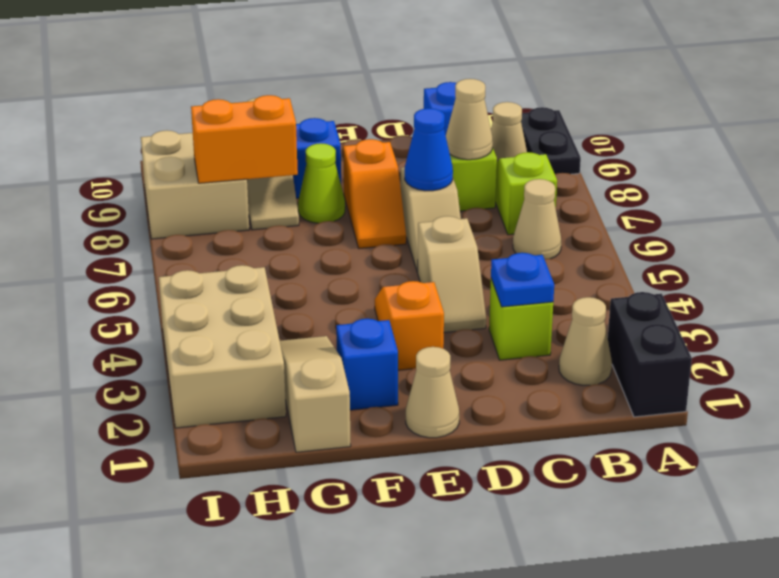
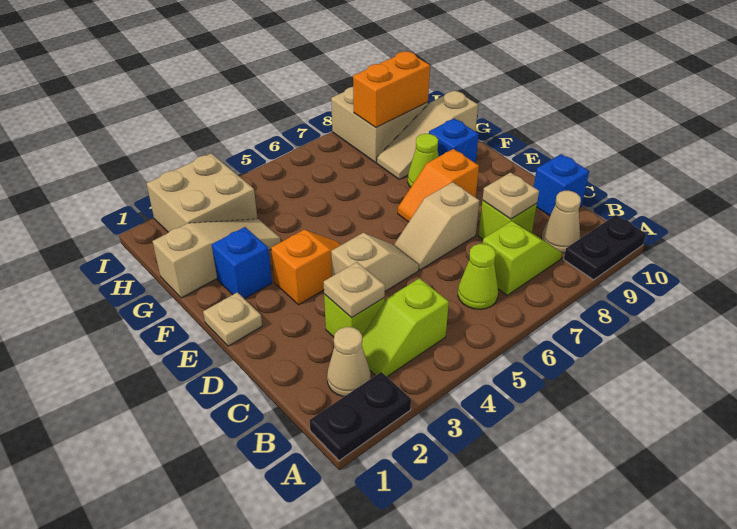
black 1x2 brick [608,292,692,417] -> black 1x2 plate [309,372,411,461]
none -> lime 1x2 slope [362,278,449,377]
tan 1x1 cone [513,179,561,259] -> lime 1x1 cone [458,244,498,309]
blue 1x1 plate [491,253,554,307] -> tan 1x1 plate [324,262,385,318]
tan 1x1 cone [446,79,493,160] -> tan 1x1 plate [483,172,539,219]
tan 1x2 slope [417,216,486,332] -> tan 1x2 slope turned to [331,233,419,291]
blue 1x1 cone [405,108,453,191] -> none
tan 1x1 cone [406,347,459,438] -> tan 1x1 plate [203,292,262,346]
orange 1x2 brick [191,95,298,183] -> orange 1x2 brick turned to [353,51,430,128]
tan 2x3 brick [159,265,286,428] -> tan 2x2 brick [147,153,257,232]

